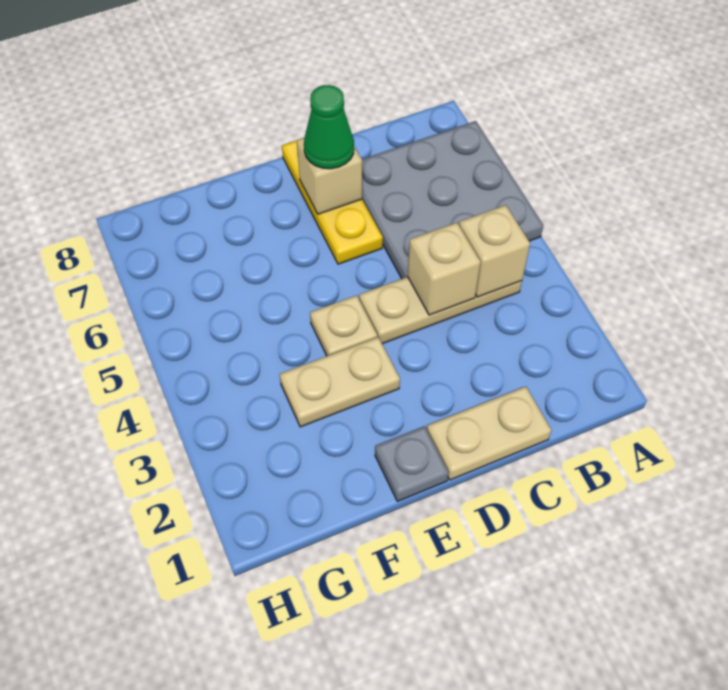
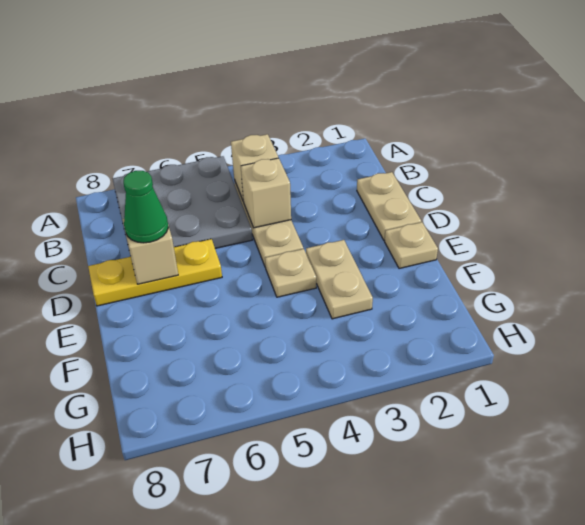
grey 1x1 plate [375,426,449,501] -> tan 1x1 plate [385,222,438,269]

